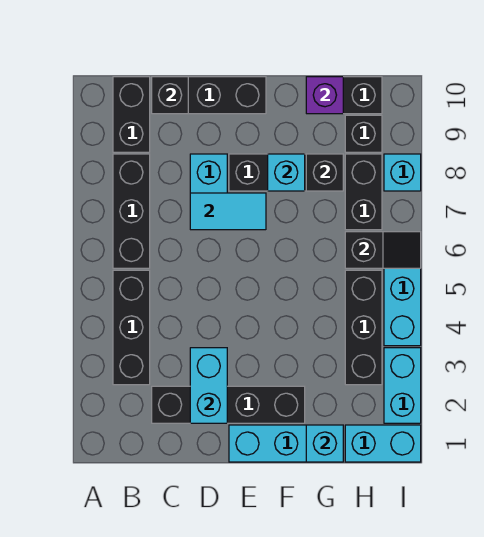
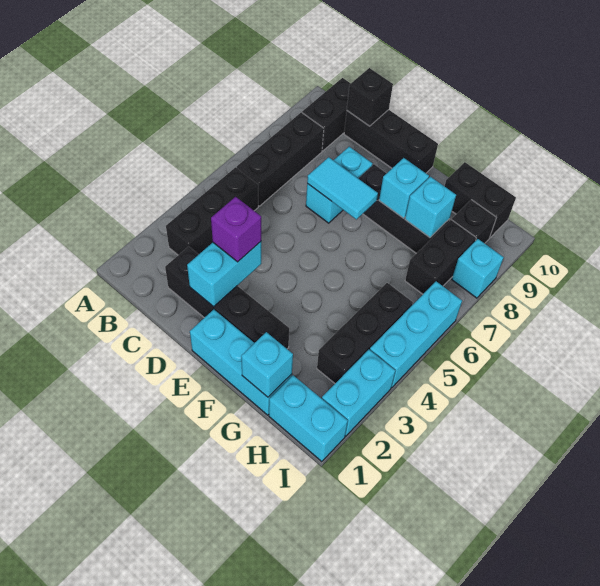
black 1x1 brick [306,154,343,191] -> cyan 1x1 brick [405,177,456,237]
purple 1x1 brick [306,77,343,114] -> purple 1x1 brick moved to [211,197,261,262]
black 1x2 slope [345,232,421,268] -> none

